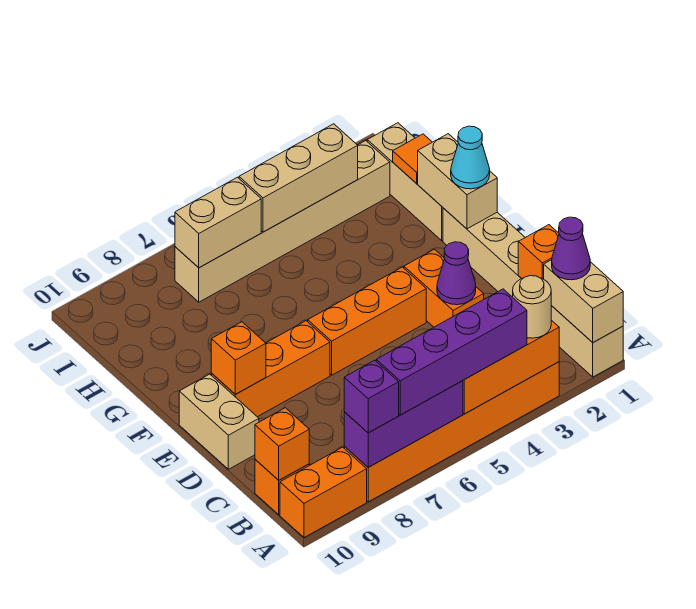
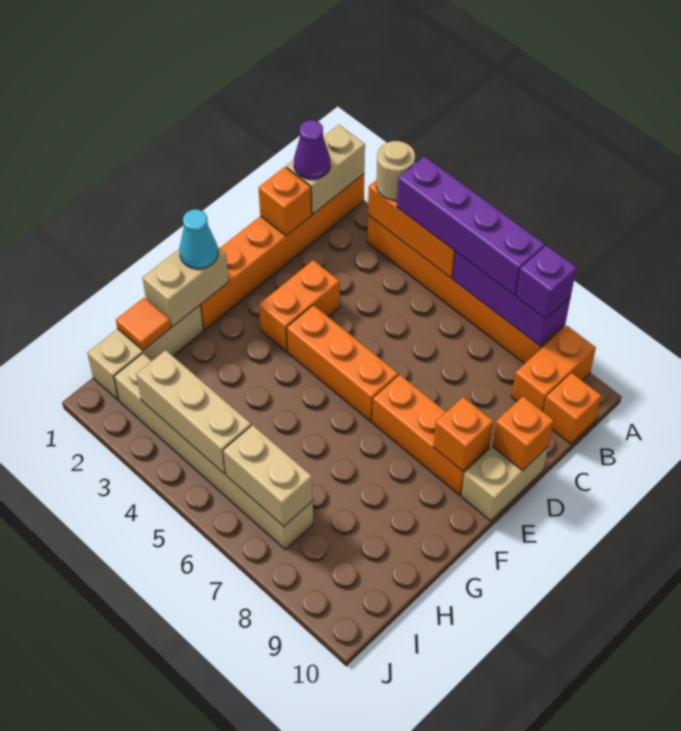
tan 1x6 brick [443,208,623,377] -> orange 1x6 brick [200,174,364,330]
orange 1x2 brick [280,447,367,537] -> orange 1x2 brick turned to [512,326,596,412]
orange 1x1 brick [255,408,309,480] -> orange 1x1 brick moved to [492,397,554,471]
purple 1x1 cone [437,242,476,305] -> none

